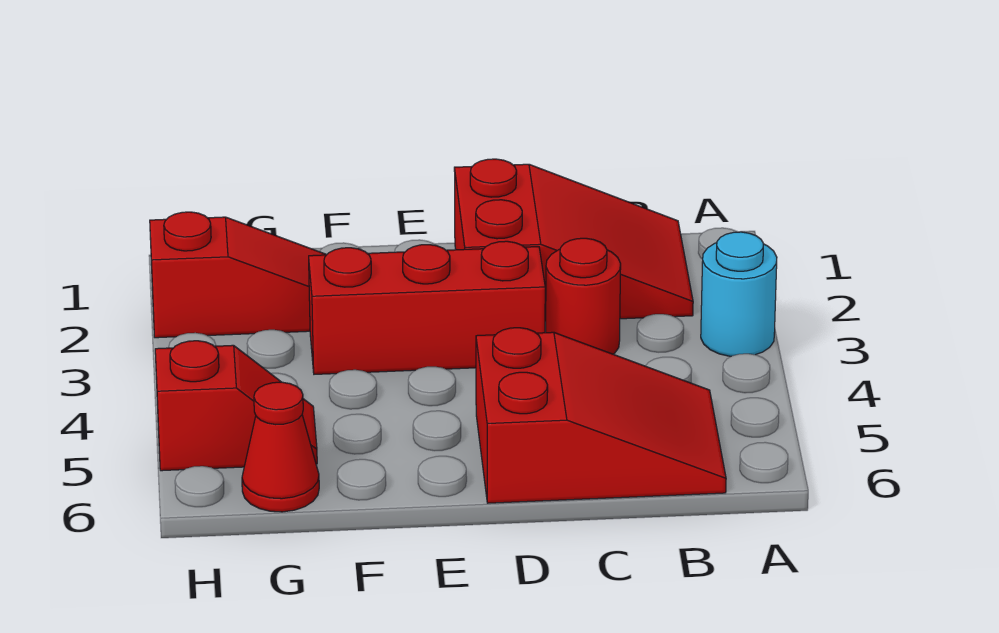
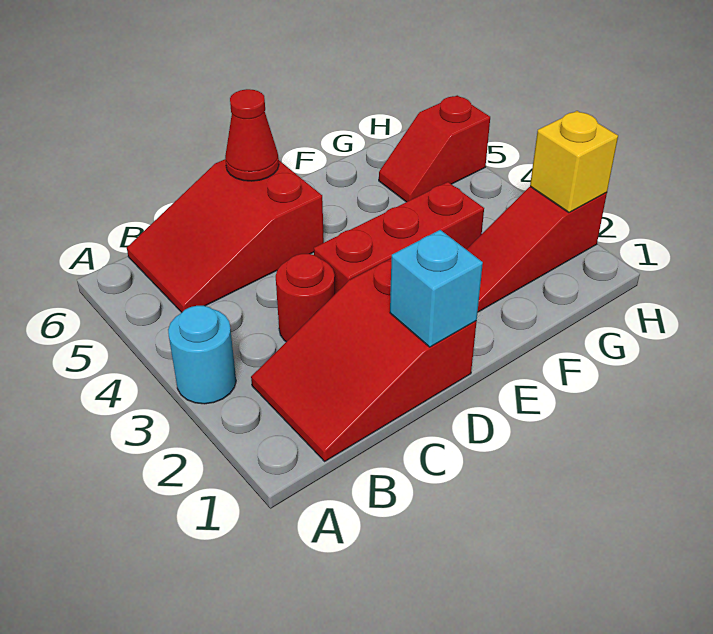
none -> cyan 1x1 brick [390,230,483,347]
red 1x1 cone [242,382,319,512] -> red 1x1 cone moved to [225,89,279,181]
none -> yellow 1x1 brick [530,111,618,212]

